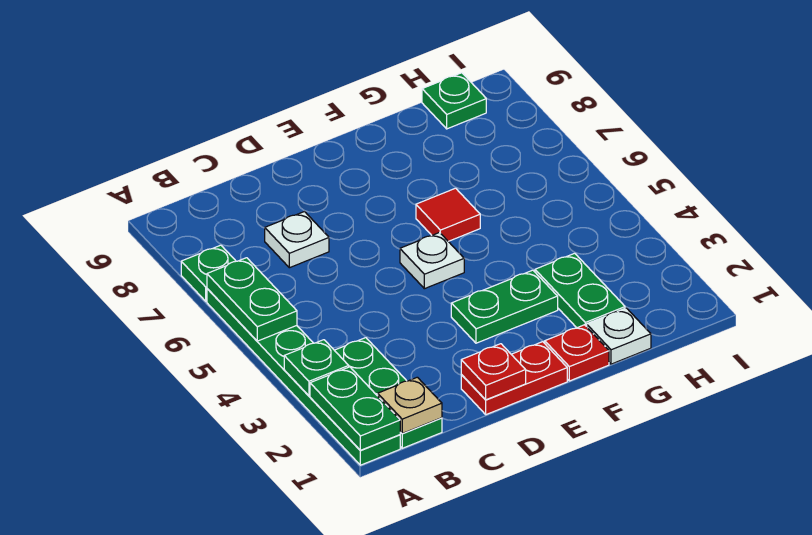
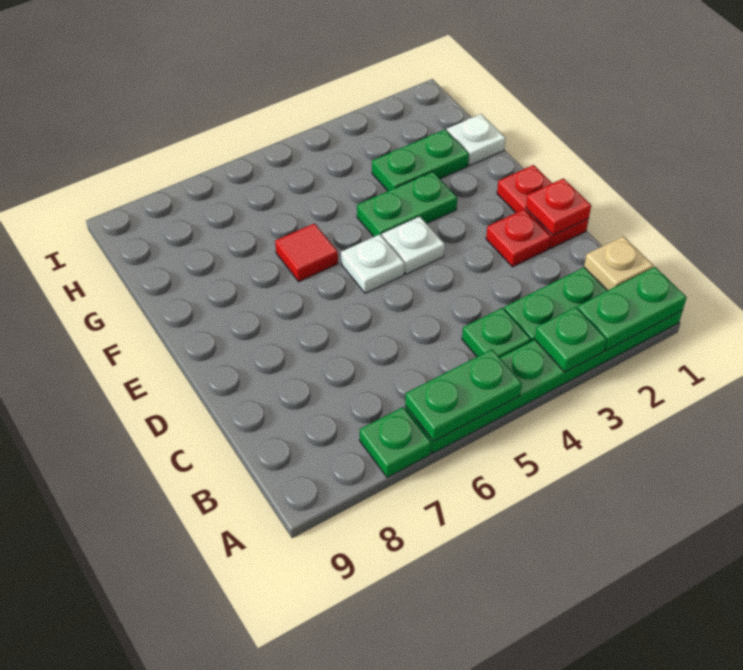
white 1x1 plate [265,212,329,268] -> white 1x1 plate moved to [382,216,445,274]
green 1x2 plate [451,270,558,343] -> green 1x2 plate turned to [357,172,457,237]
red 1x1 plate [545,325,609,381] -> red 1x1 plate moved to [486,209,551,267]
green 1x1 plate [422,73,486,129] -> green 1x1 plate moved to [462,308,531,358]

